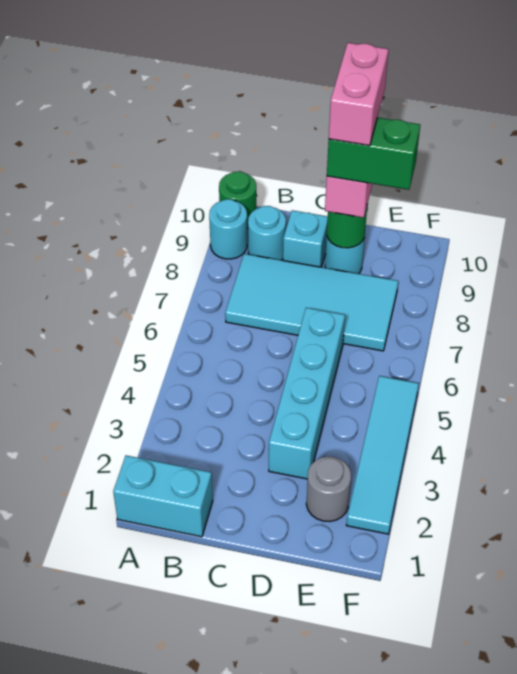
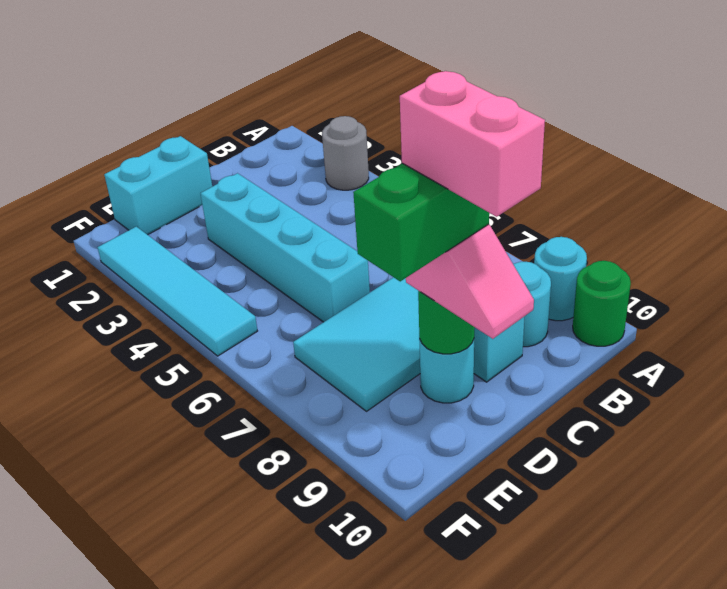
cyan 1x2 brick [113,455,213,537] -> cyan 1x2 brick moved to [104,136,212,235]
grey 1x1 round brick [306,456,351,522] -> grey 1x1 round brick moved to [322,116,369,190]

